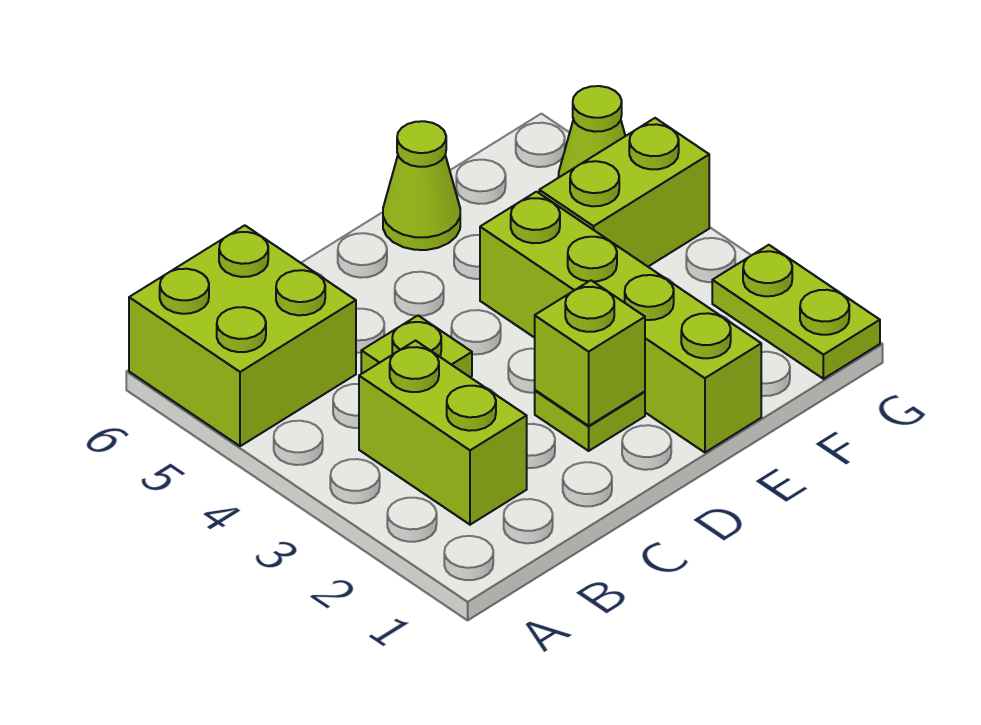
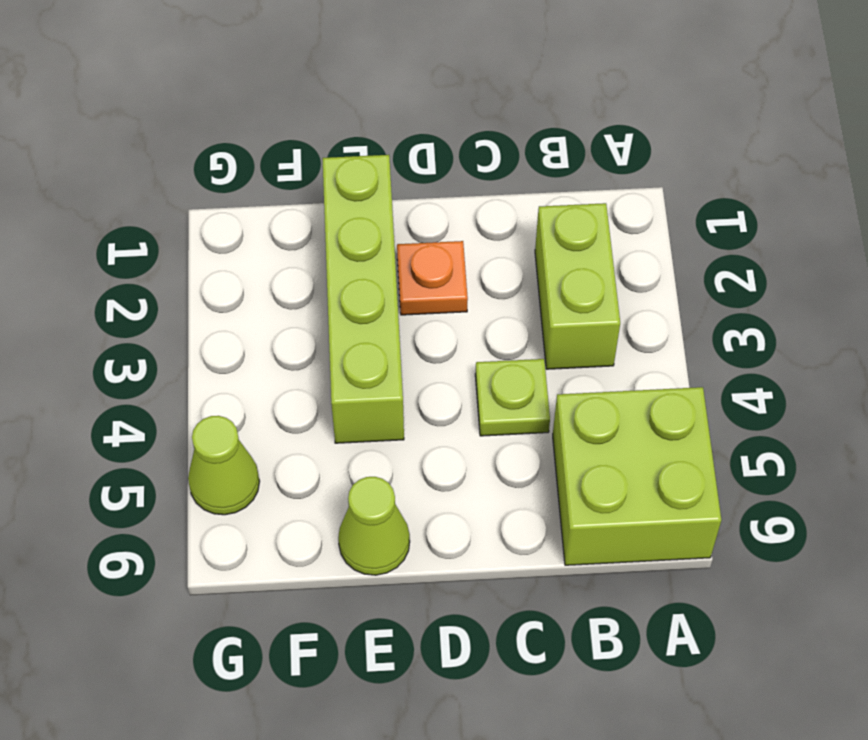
lime 1x1 plate [535,390,645,451] -> orange 1x1 plate [397,241,468,315]
lime 1x1 brick [535,280,645,426] -> none
lime 1x2 brick [539,118,709,266] -> none
lime 1x2 plate [712,245,880,379] -> none

